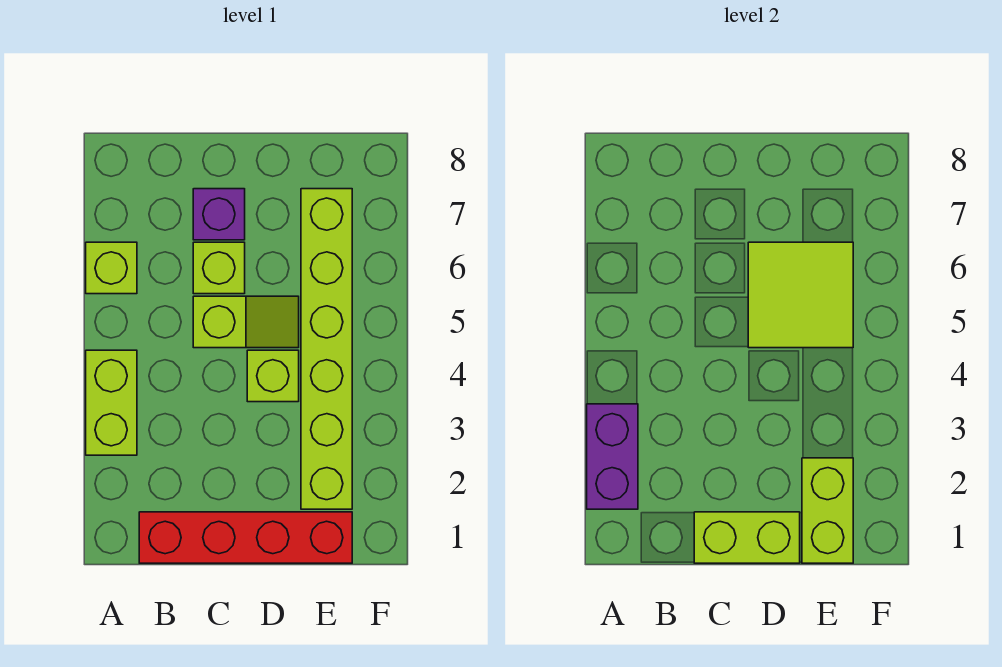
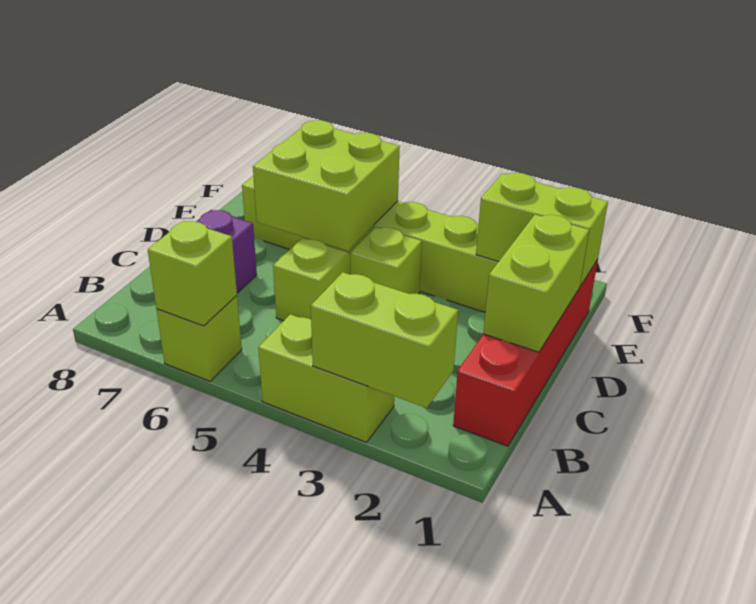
purple 1x2 brick [587,404,638,509] -> lime 1x2 brick [311,272,458,408]
lime 1x1 brick [193,242,245,294] -> lime 1x1 brick moved to [148,221,237,326]
lime 2x2 tile [748,242,853,348] -> lime 2x2 brick [253,120,400,251]

